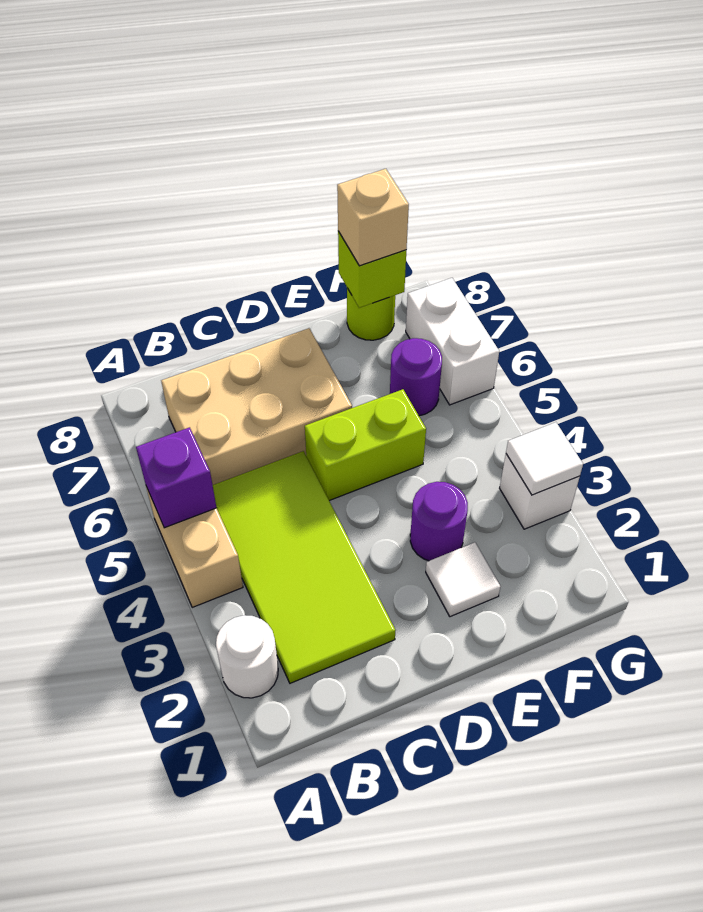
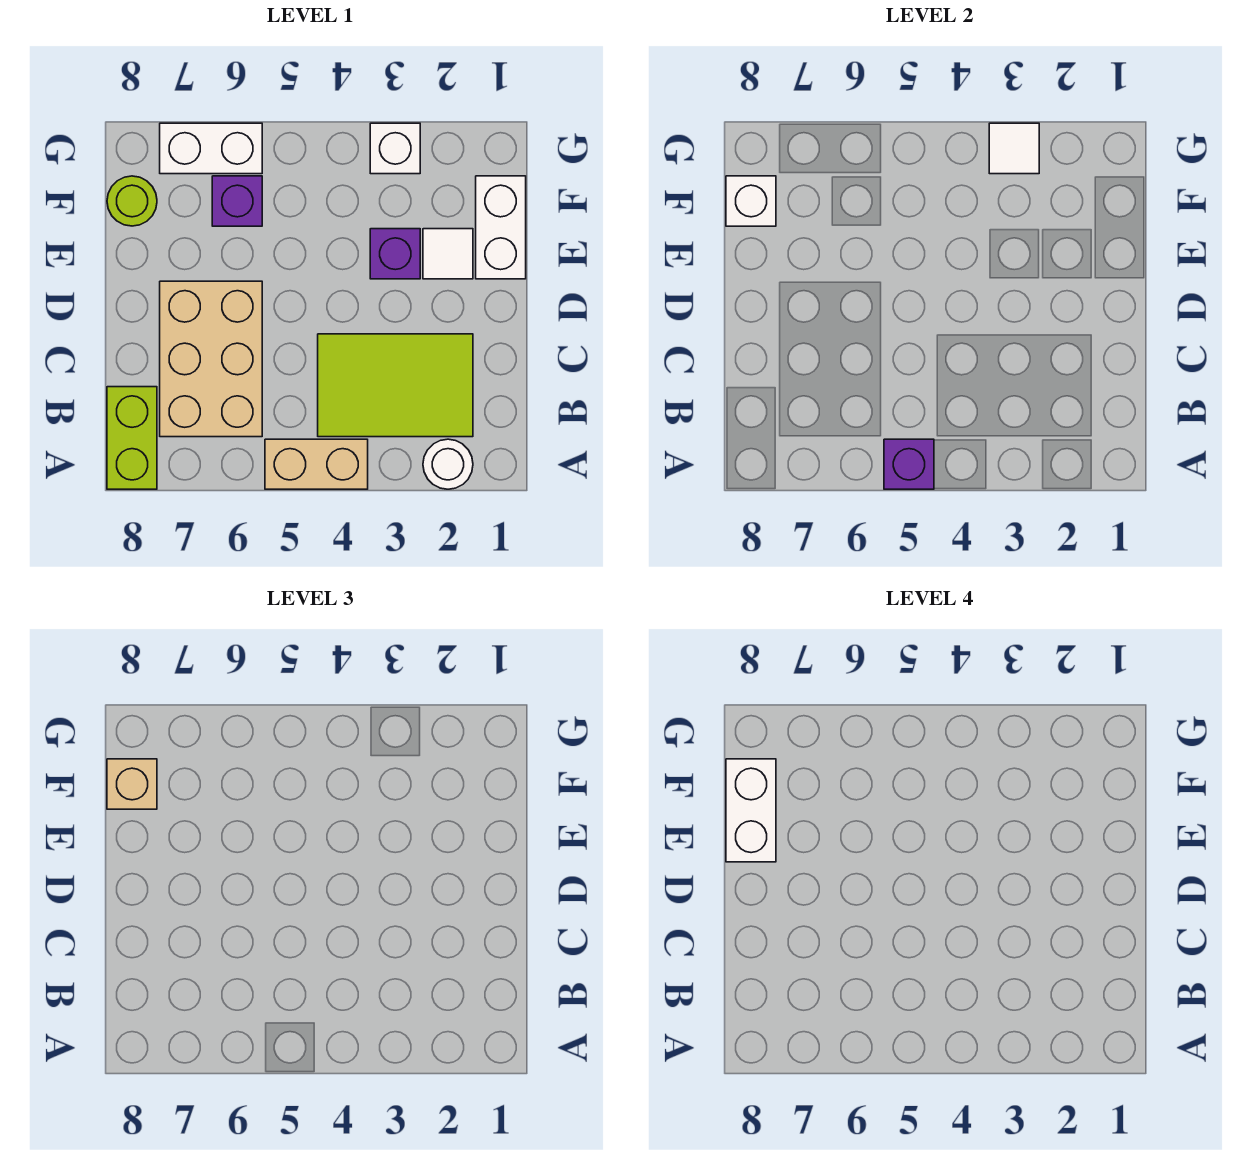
lime 2x4 tile [213,451,396,683] -> lime 2x3 tile [318,334,473,437]
lime 1x2 brick [305,389,426,501] -> lime 1x2 brick moved to [107,387,157,489]
none -> white 1x2 brick [476,176,526,279]
purple 1x1 round brick [410,482,468,561] -> purple 1x1 brick [370,229,420,279]
none -> white 1x2 brick [726,759,776,862]
purple 1x1 round brick [390,338,442,416] -> purple 1x1 brick [212,176,262,226]
lime 1x1 brick [338,231,406,308] -> white 1x1 brick [726,176,776,226]

